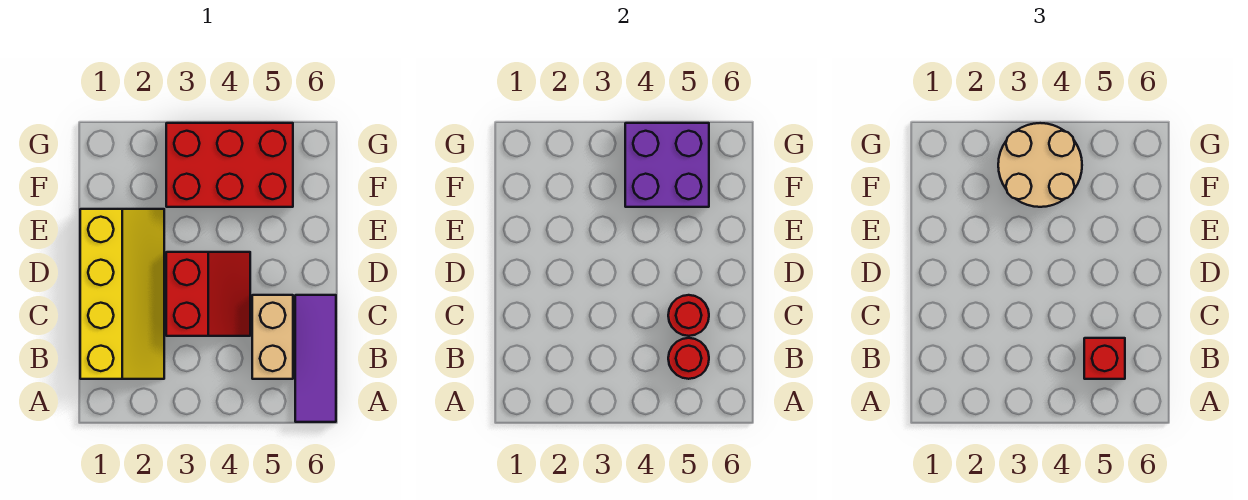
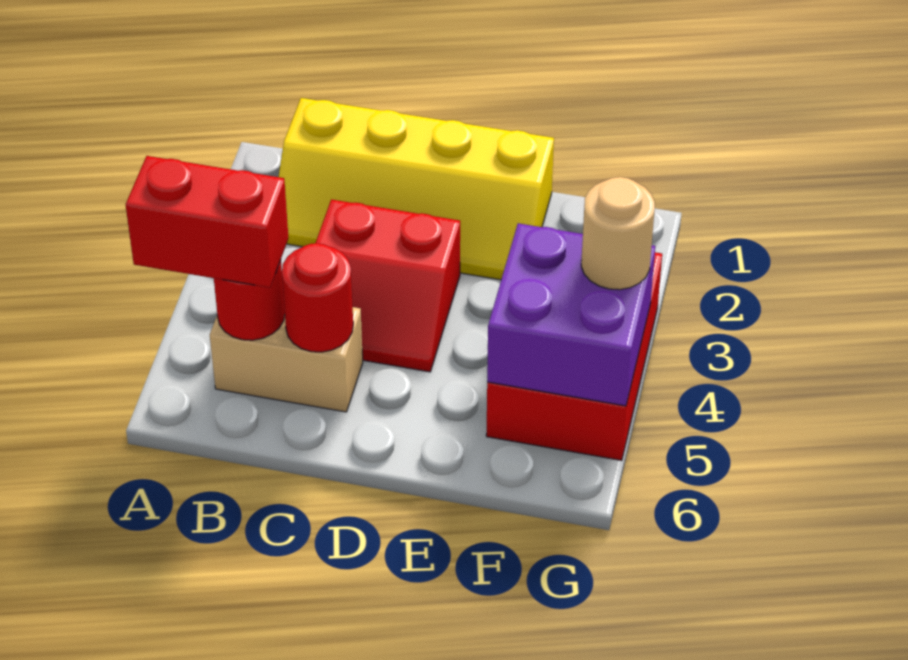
purple 1x3 tile [295,295,336,422] -> none
red 1x1 brick [1084,338,1125,379] -> red 1x2 brick [126,156,289,288]
tan 2x2 round brick [998,123,1082,207] -> tan 1x1 round brick [581,177,655,290]

